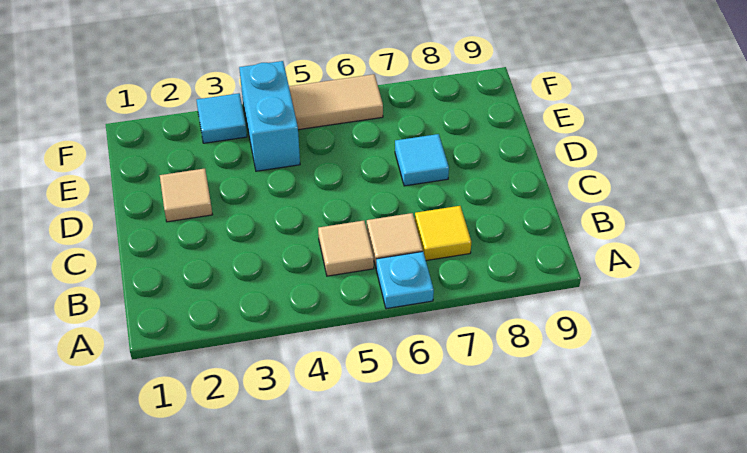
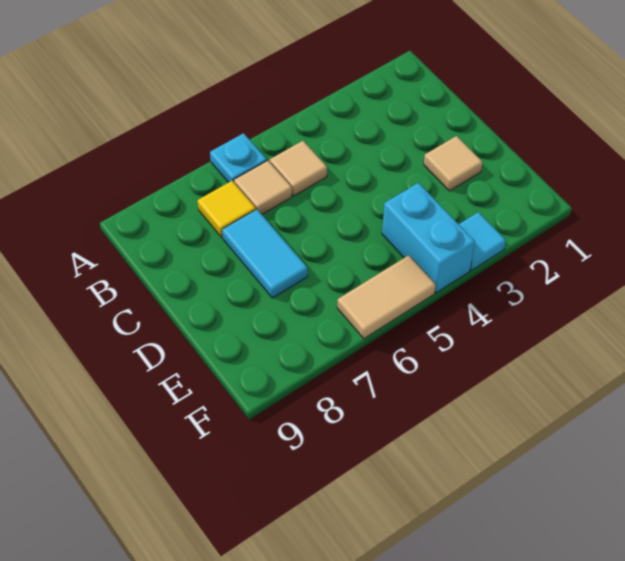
cyan 1x1 tile [395,134,449,186] -> cyan 1x2 tile [222,209,308,298]

